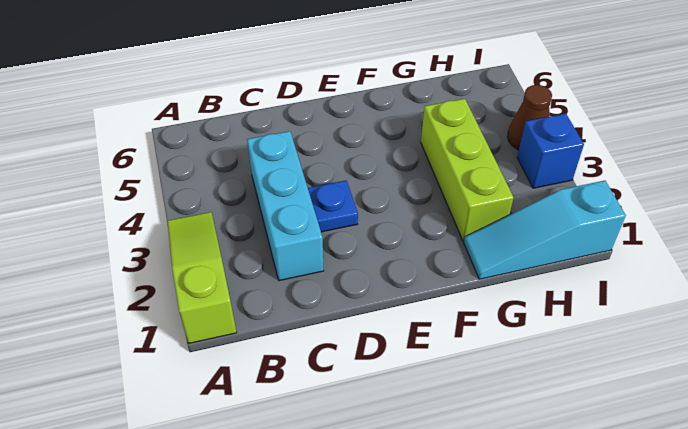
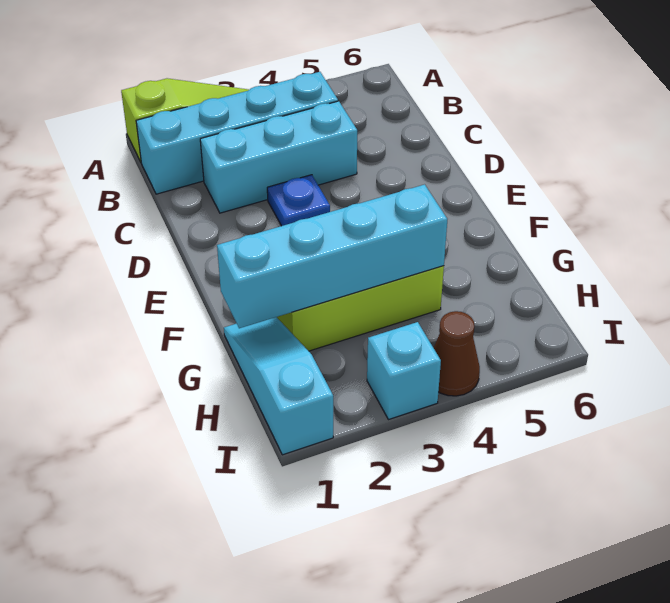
none -> cyan 1x4 brick [136,72,338,194]
none -> cyan 1x4 brick [217,184,447,328]
blue 1x1 brick [517,114,584,188] -> cyan 1x1 brick [367,322,441,420]

